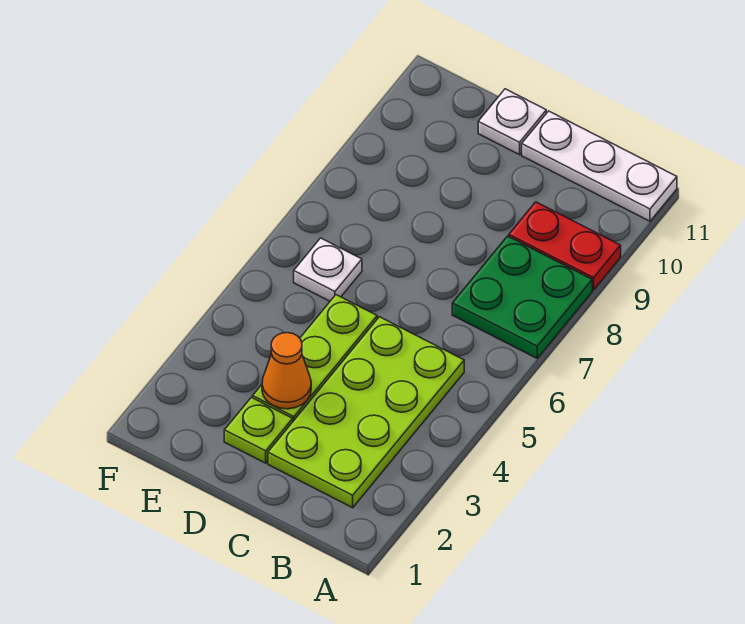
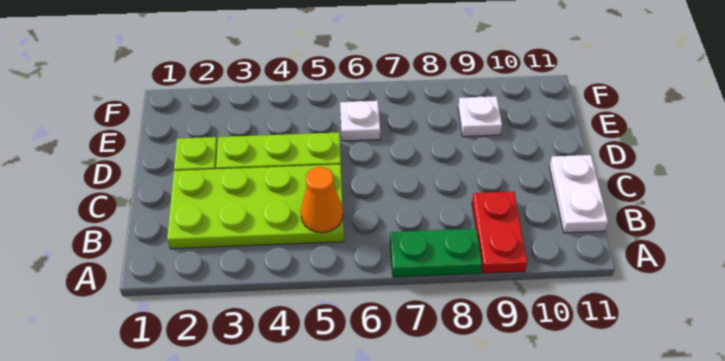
green 2x2 plate [452,236,592,358] -> green 1x2 plate [390,229,482,277]
white 1x3 plate [522,111,677,221] -> white 1x2 plate [549,155,608,233]
orange 1x1 cone [262,333,311,409] -> orange 1x1 cone moved to [301,167,343,233]
white 1x1 plate [478,89,546,155] -> white 1x1 plate moved to [458,96,502,137]

